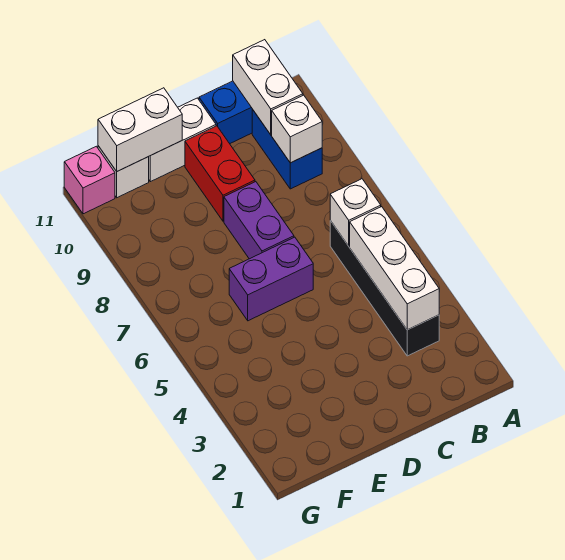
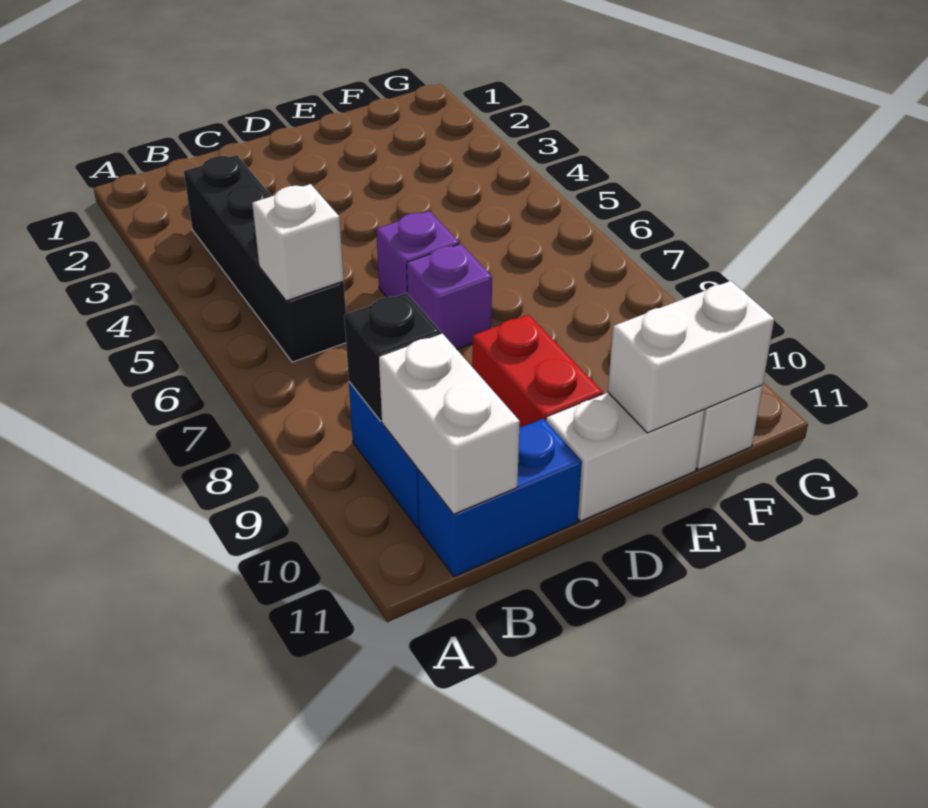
white 1x3 brick [350,207,439,330] -> none
white 1x1 brick [272,95,322,163] -> black 1x1 brick [344,293,441,421]
purple 1x2 brick [229,237,313,321] -> purple 1x1 brick [376,211,459,297]
purple 1x2 brick [224,182,294,259] -> purple 1x1 brick [407,244,492,349]
pink 1x1 brick [64,146,115,214] -> none

